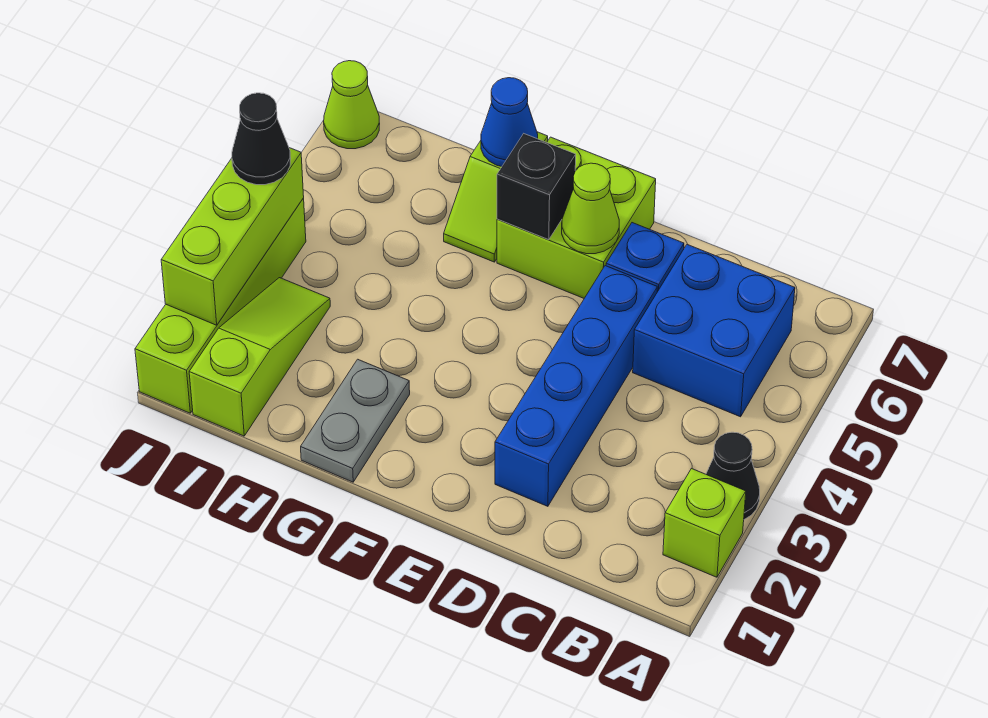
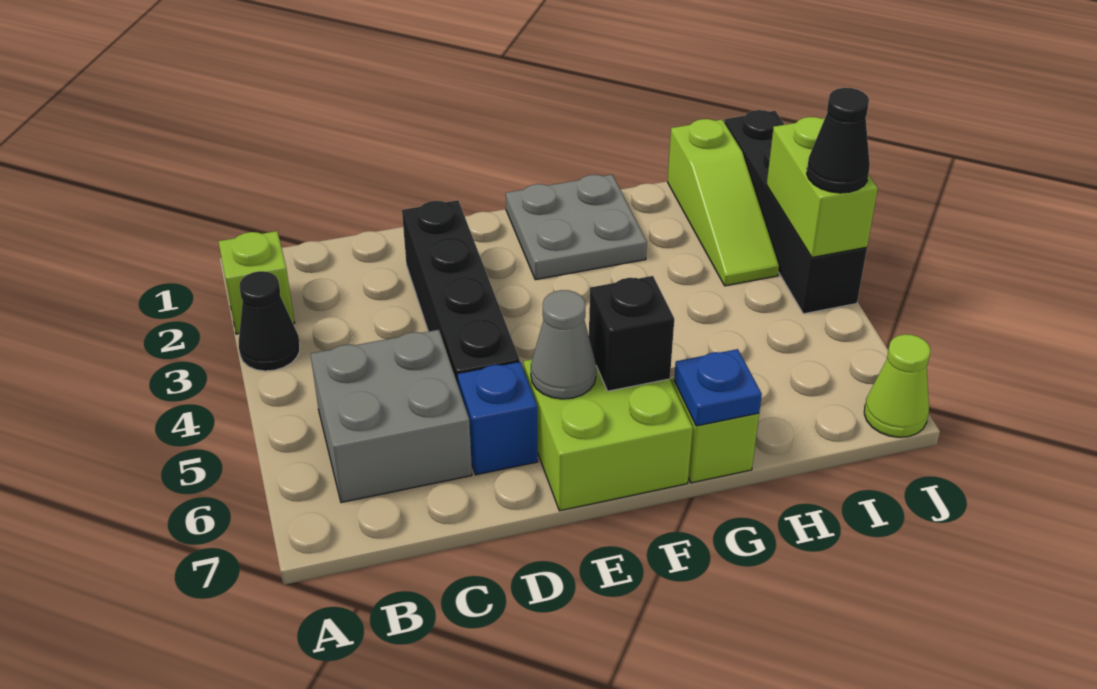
blue 2x2 brick [633,244,795,417] -> grey 2x2 brick [311,330,472,502]
blue 1x4 brick [495,266,657,506] -> black 1x4 brick [402,200,520,384]
lime 1x1 cone [562,163,619,254] -> grey 1x1 cone [531,290,596,399]
grey 1x2 plate [301,359,410,482] -> grey 2x2 plate [506,175,647,280]
blue 1x1 cone [481,78,538,167] -> blue 1x1 plate [674,349,762,426]
lime 1x4 brick [135,198,306,413] -> black 1x4 brick [725,110,867,314]
lime 1x3 brick [161,148,304,325] -> lime 1x2 brick [767,117,878,257]

